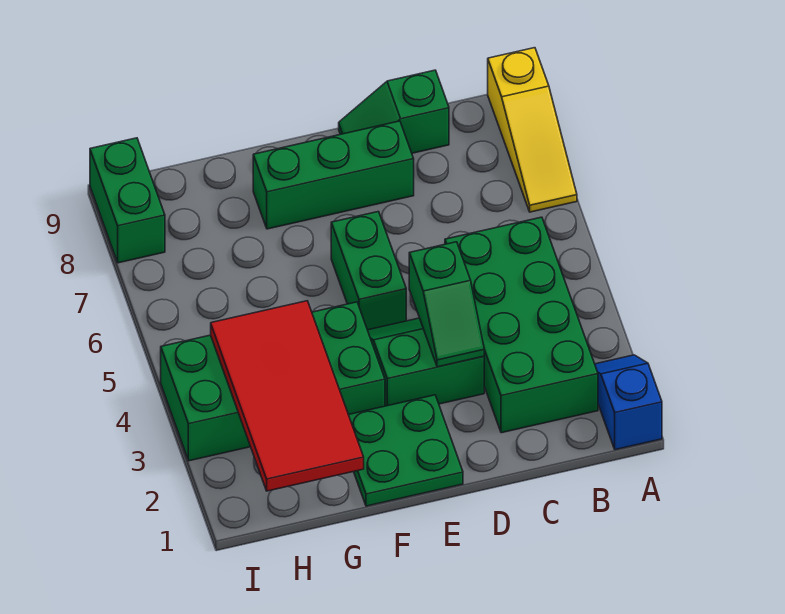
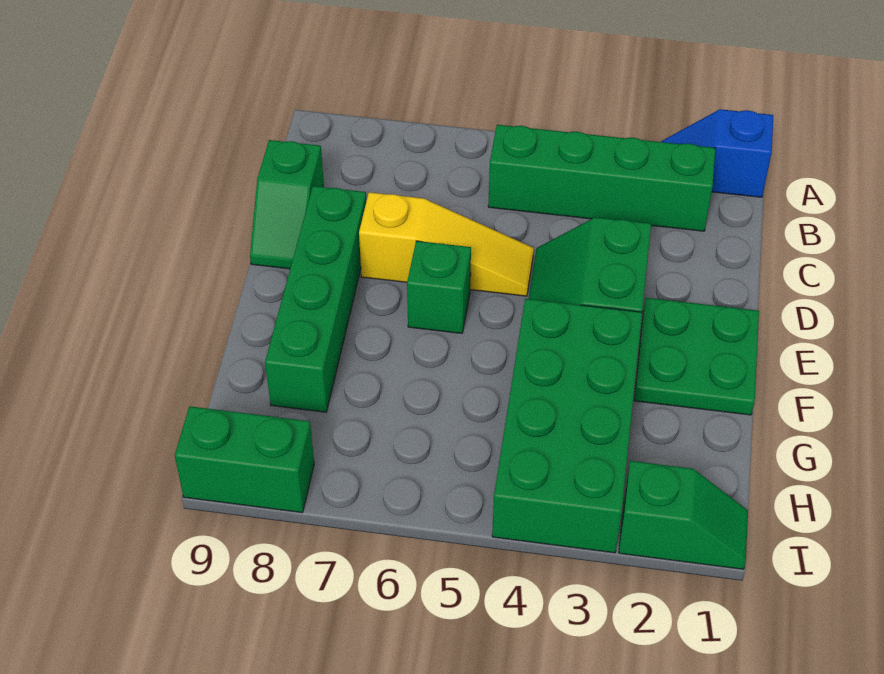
yellow 1x3 slope [488,48,577,212] -> yellow 1x3 slope moved to [359,192,534,296]
green 2x4 brick [445,217,598,433] -> green 1x4 brick [488,125,715,231]
green 1x2 slope [409,242,484,367] -> green 1x2 slope moved to [619,461,748,569]
green 1x3 brick [253,121,414,229] -> green 1x4 brick [265,186,366,412]
green 1x2 brick [331,212,406,330] -> green 1x1 brick [407,241,471,334]
red 2x4 tile [211,301,364,491] -> none

